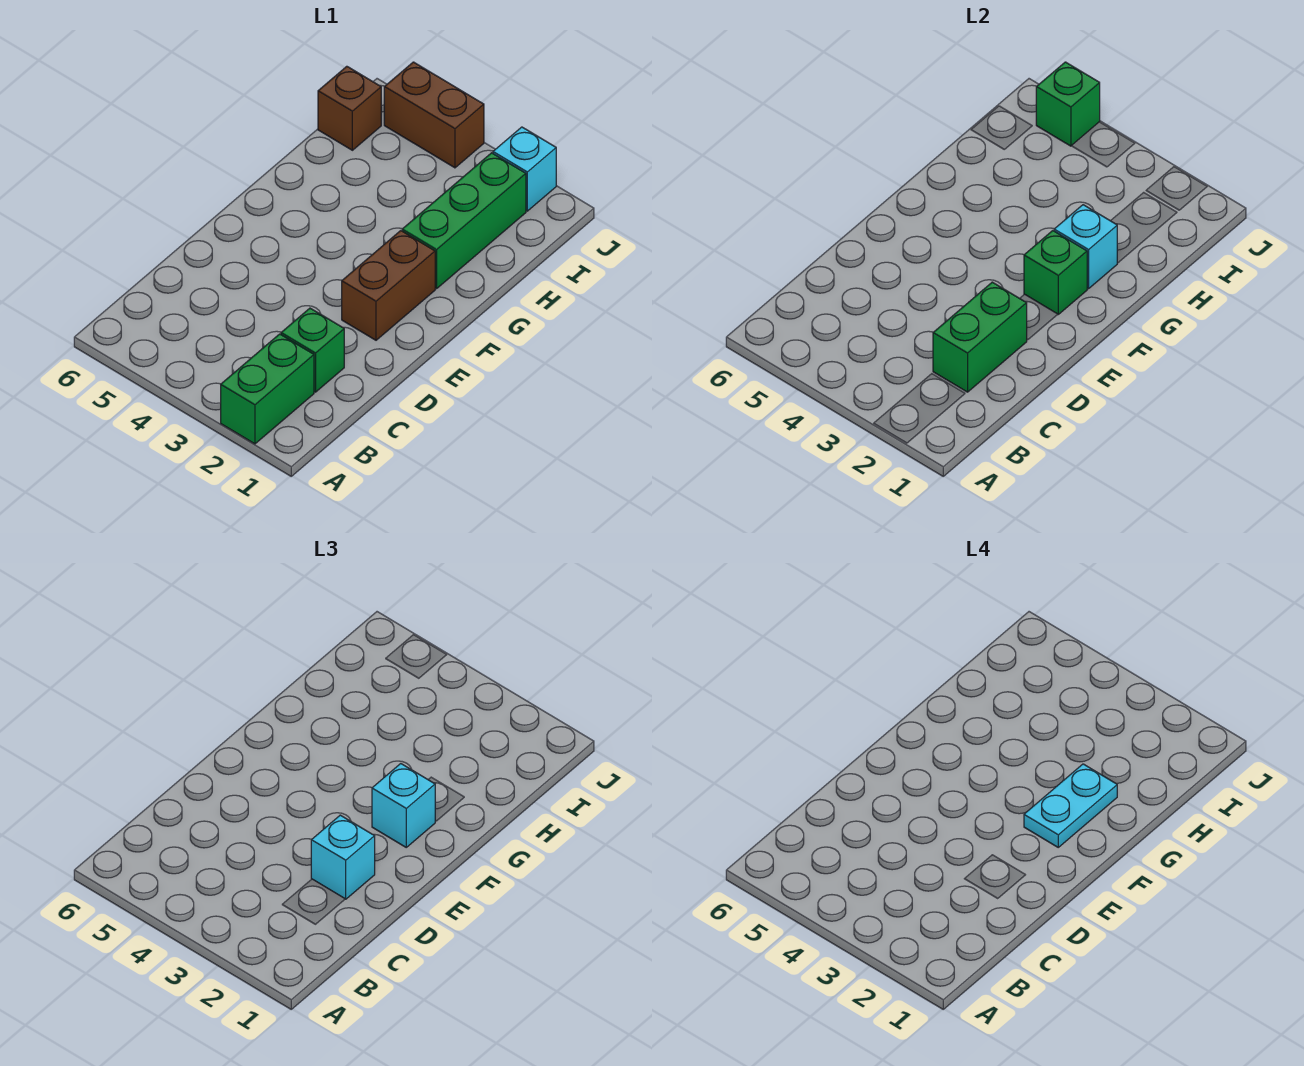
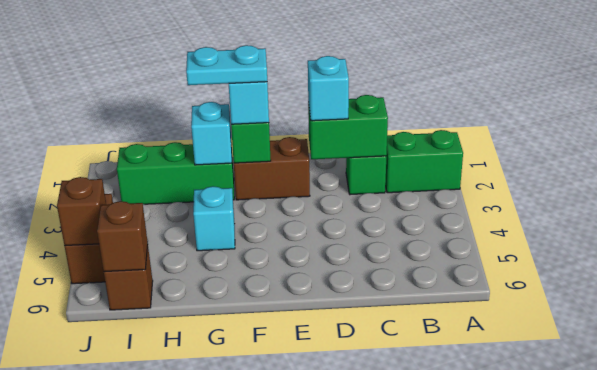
none -> brown 1x1 brick [97,201,148,272]
cyan 1x1 brick [493,127,556,211] -> cyan 1x1 brick moved to [193,186,235,251]
green 1x1 brick [1036,62,1100,146] -> brown 1x1 brick [57,177,106,246]

